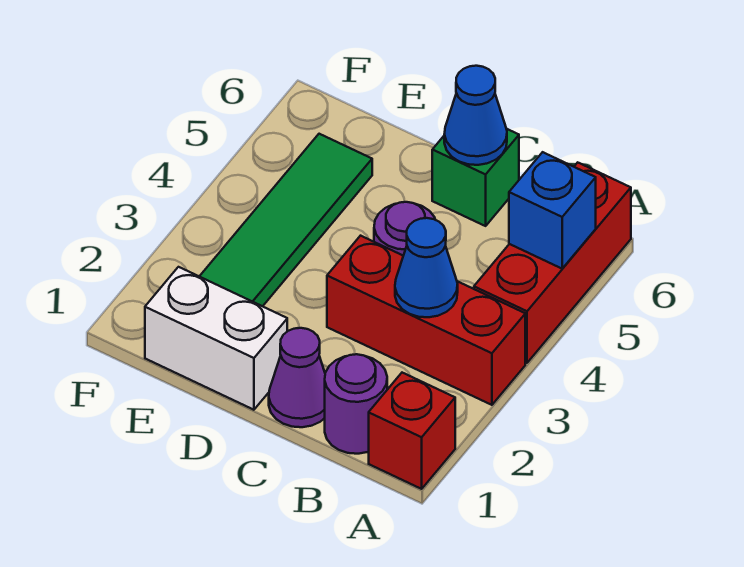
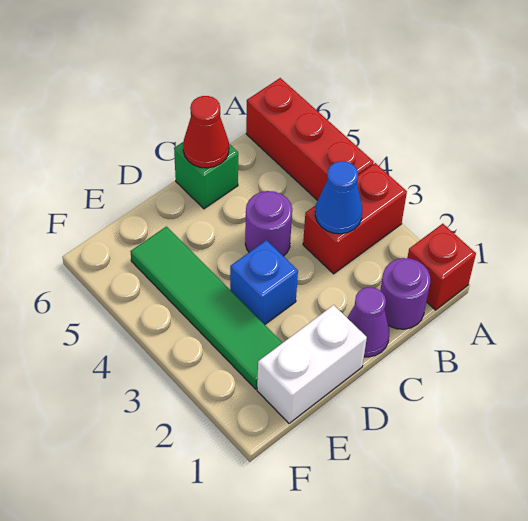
red 1x3 brick [327,236,525,405] -> red 1x2 brick [303,163,407,274]
blue 1x1 brick [509,152,596,269] -> blue 1x1 brick moved to [230,240,298,325]
blue 1x1 cone [444,66,507,165] -> red 1x1 cone [183,96,229,168]

